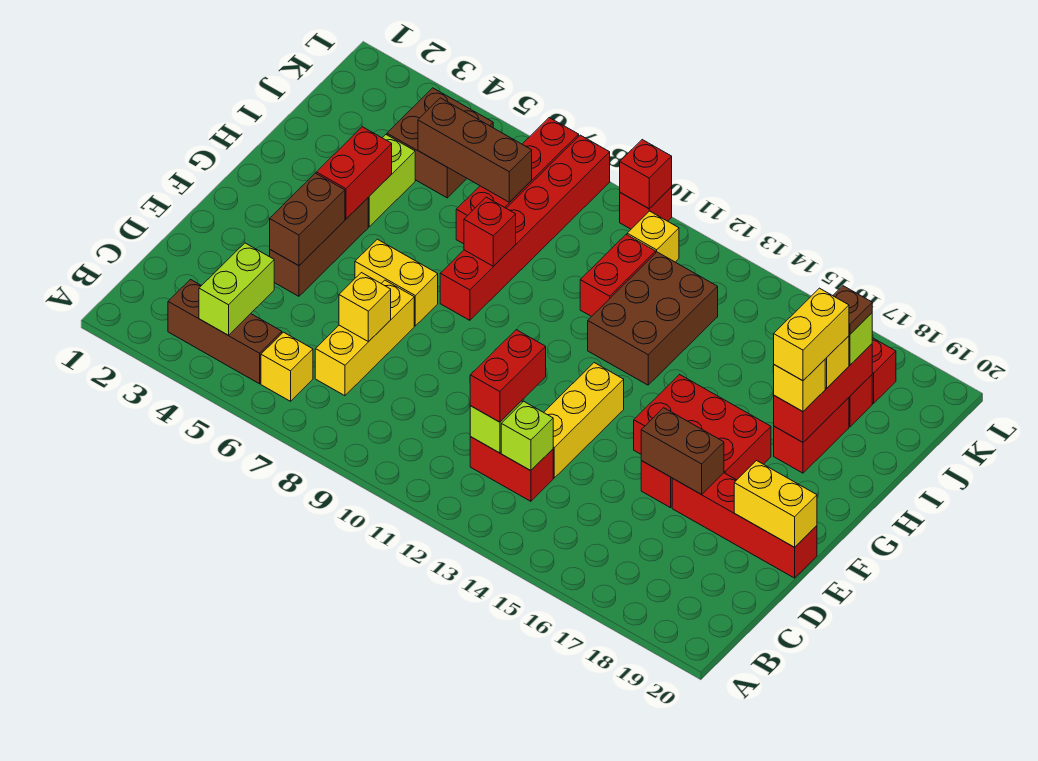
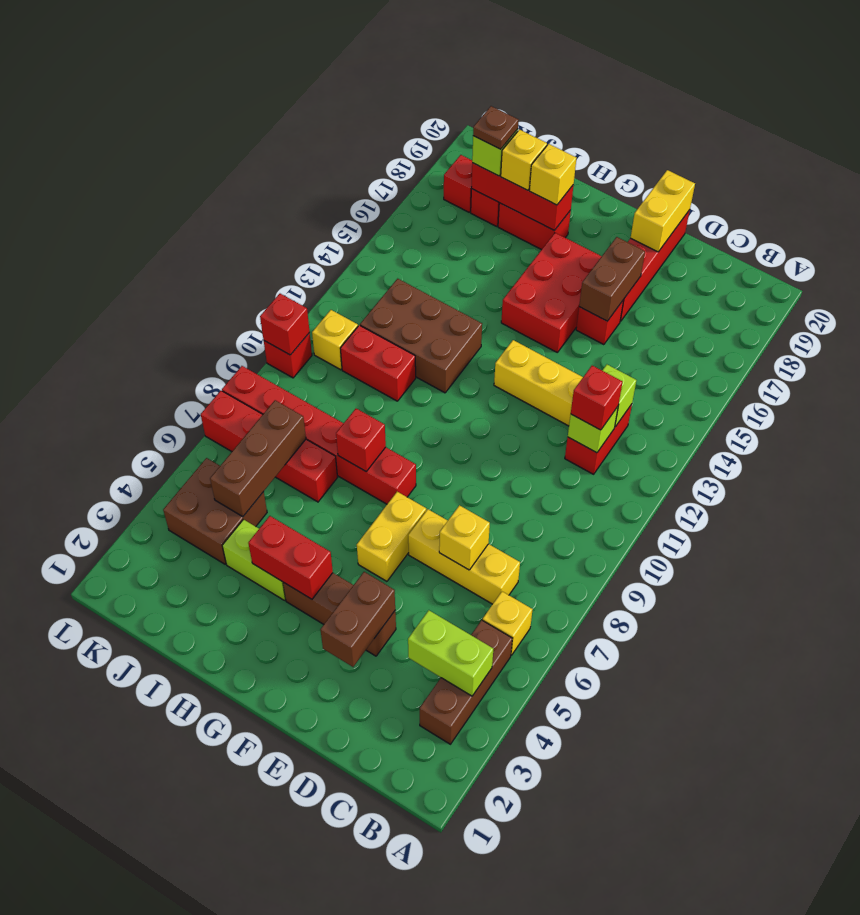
red 1x2 brick [470,330,546,422] -> red 1x1 brick [571,366,622,430]
brown 1x2 brick [270,173,345,266] -> brown 1x2 brick turned to [320,572,395,667]
yellow 1x2 brick [774,288,849,381] -> none

